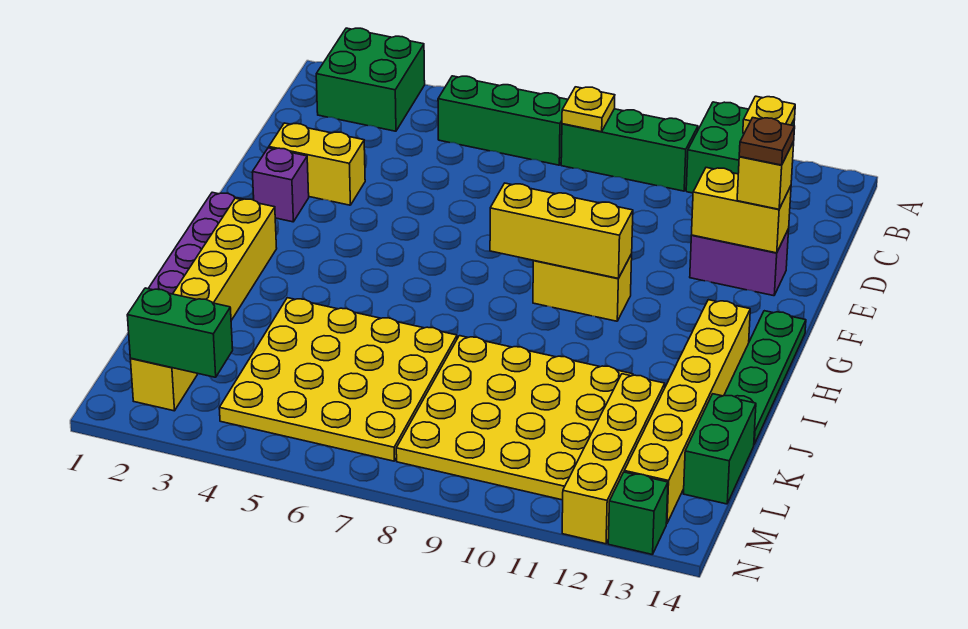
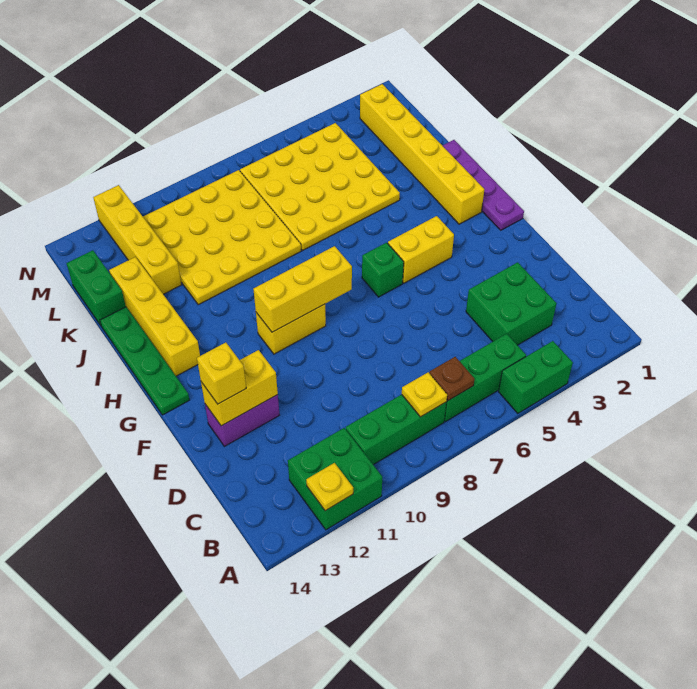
green 2x2 brick [316,28,425,131] -> green 2x2 brick moved to [466,262,556,345]
yellow 1x2 brick [269,123,365,205] -> yellow 1x2 brick moved to [388,216,454,283]
brown 1x1 plate [739,118,795,165] -> brown 1x1 plate moved to [429,357,474,401]
purple 1x1 brick [252,148,309,222] -> none
yellow 1x6 brick [624,300,750,524] -> yellow 1x4 brick [109,257,200,376]
green 1x2 brick [127,288,233,377] -> green 1x2 brick moved to [499,341,573,413]
green 1x1 brick [608,472,668,555] -> green 1x1 brick moved to [362,243,404,297]

